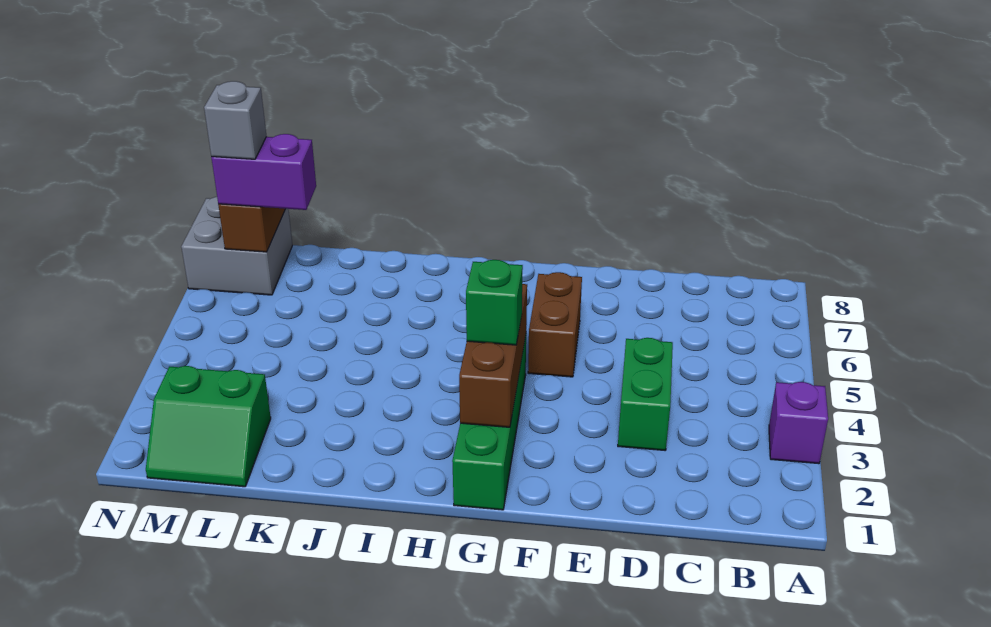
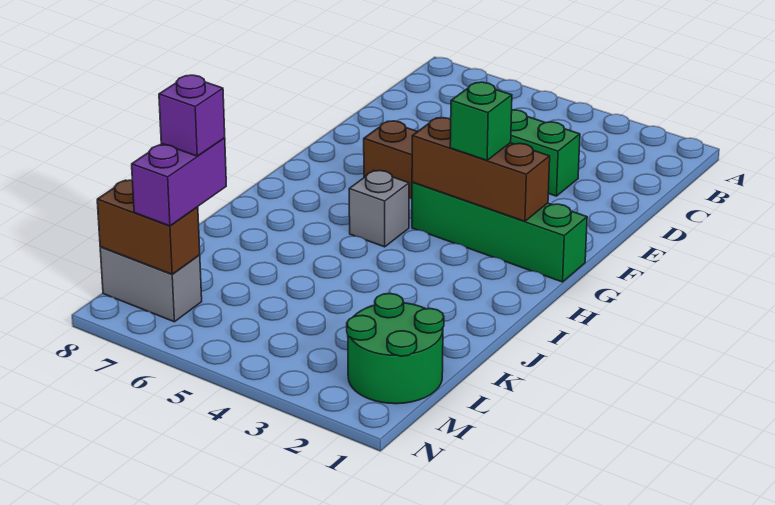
purple 1x1 brick [769,382,828,464] -> purple 1x1 brick moved to [159,75,225,156]
green 2x2 slope [146,366,271,487] -> green 2x2 round brick [347,293,444,404]
grey 2x2 brick [181,197,292,295] -> grey 1x2 brick [100,247,202,322]
grey 1x1 brick [204,81,267,159] -> grey 1x1 brick moved to [349,171,409,247]

